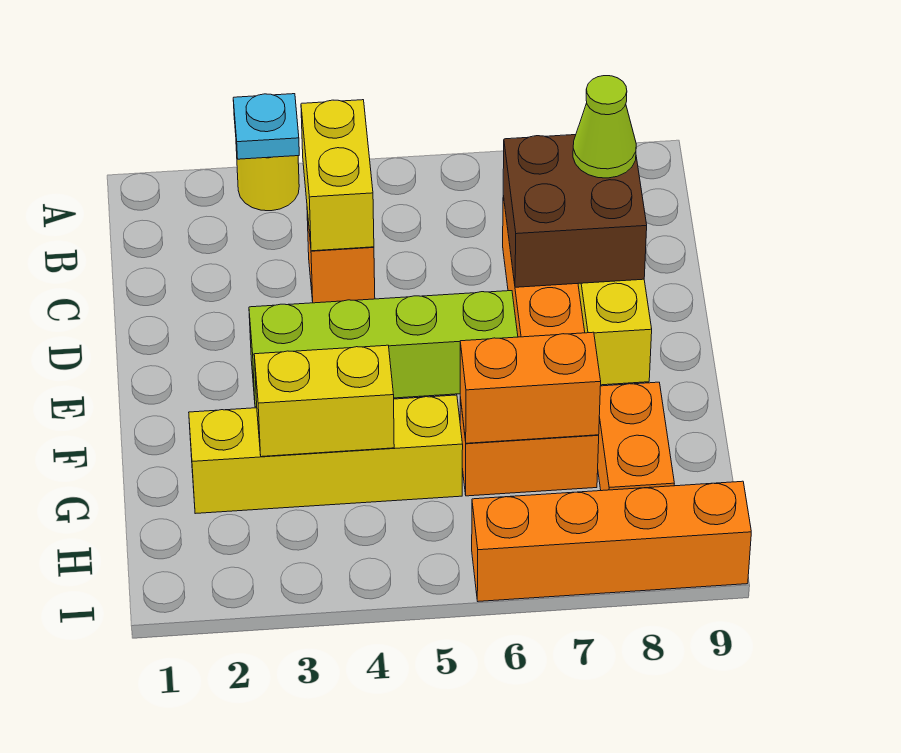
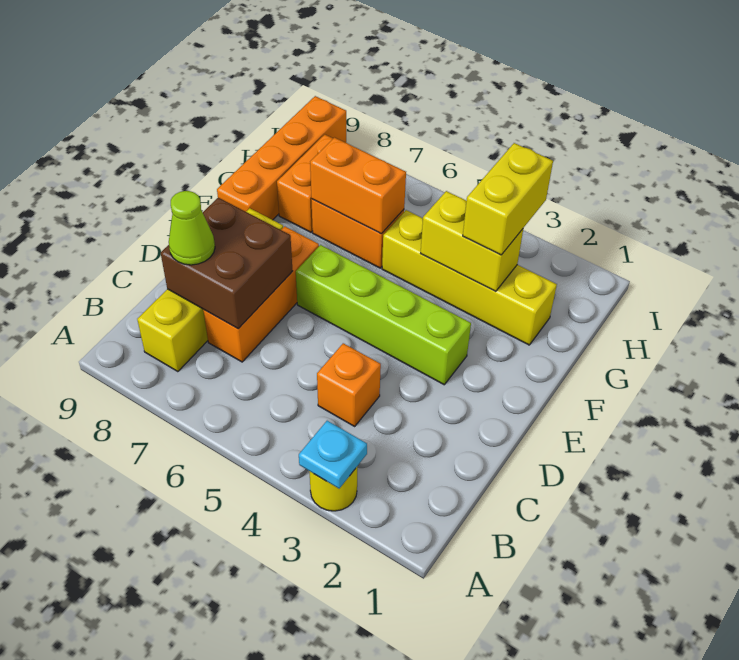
yellow 1x2 brick [301,100,374,251] -> yellow 1x2 brick moved to [463,143,553,255]
orange 1x4 brick [472,481,751,601] -> orange 1x4 brick turned to [217,96,346,220]

